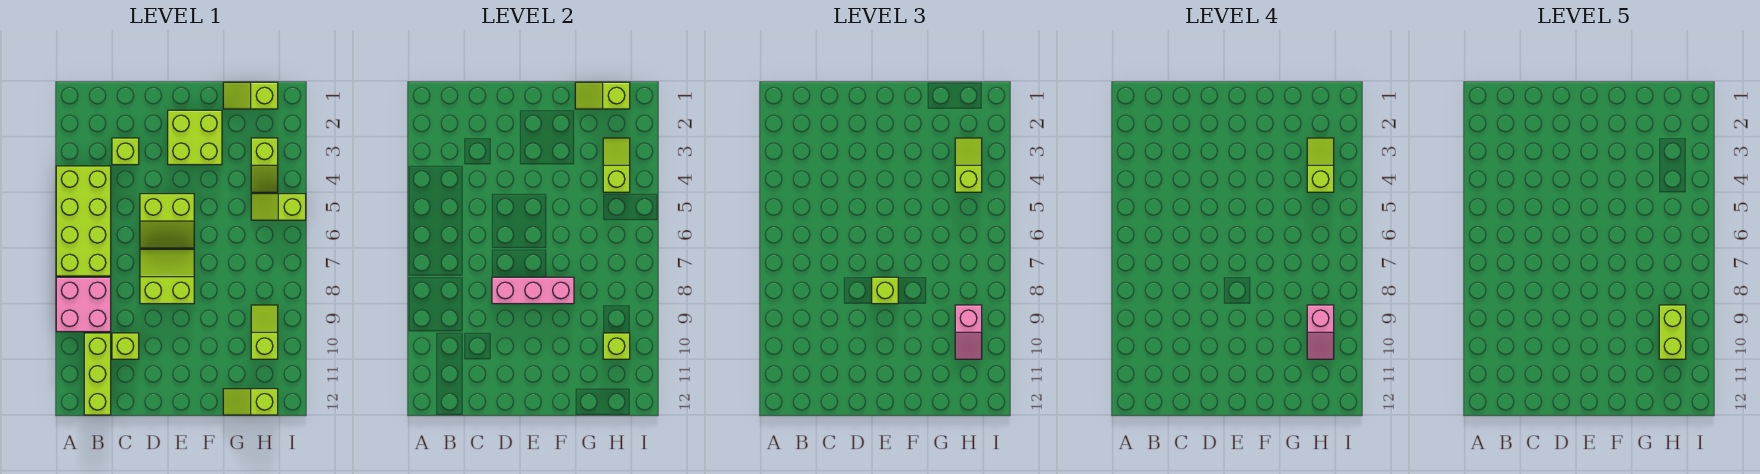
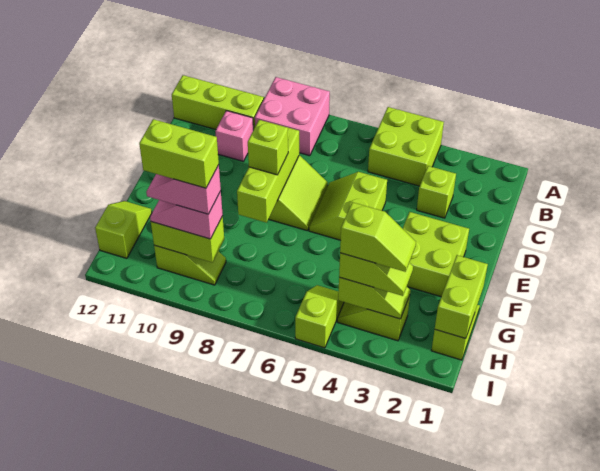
lime 2x4 brick [56,166,111,276] -> lime 2x2 brick [368,107,444,186]
lime 1x1 brick [112,333,139,359] -> pink 1x1 brick [215,111,253,161]
pink 1x3 brick [492,277,574,304] -> lime 1x3 brick [237,128,299,223]
lime 1x2 slope [575,82,630,109] -> lime 1x2 brick [435,255,488,338]
lime 1x1 brick [603,333,630,359] -> lime 1x2 brick [151,216,224,263]

